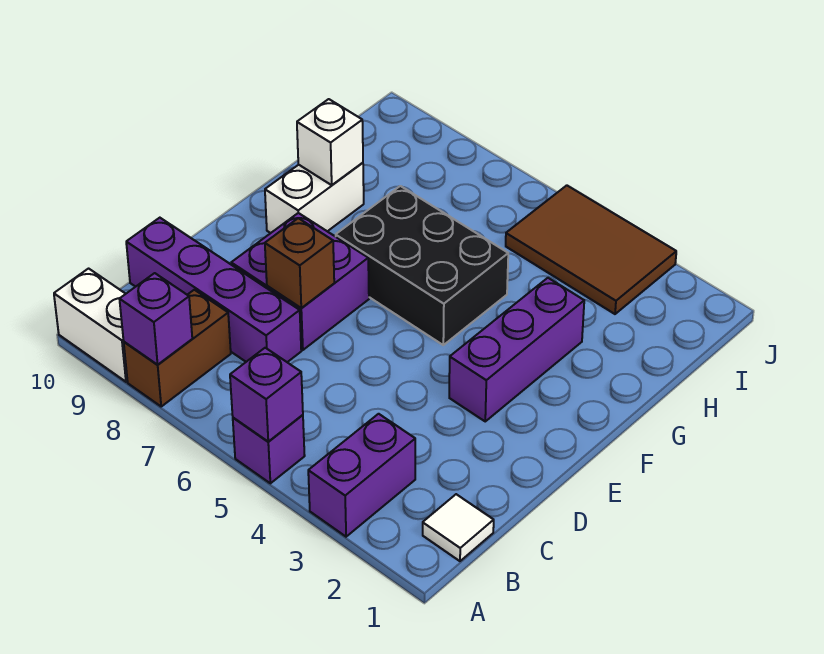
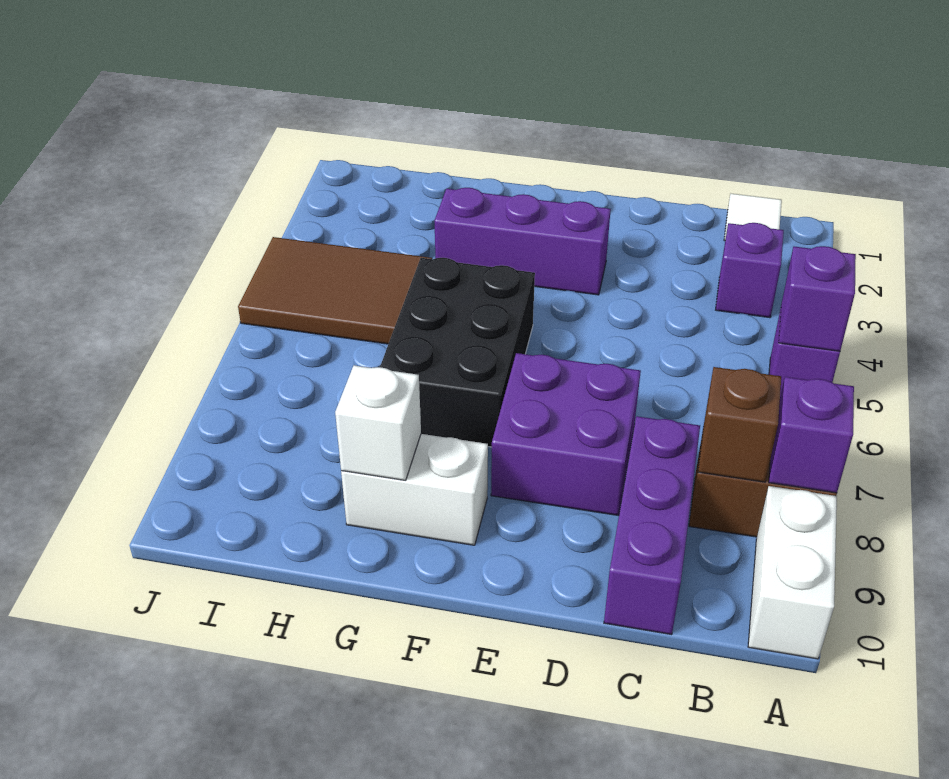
purple 1x2 brick [308,414,415,537] -> purple 1x1 brick [716,223,784,318]
purple 1x4 brick [126,218,301,362] -> purple 1x3 brick [604,416,700,635]
brown 1x1 brick [265,218,334,308] -> brown 1x1 brick moved to [698,367,781,482]
brown 2x3 tile [506,185,676,314] -> brown 2x3 tile turned to [238,237,432,344]

